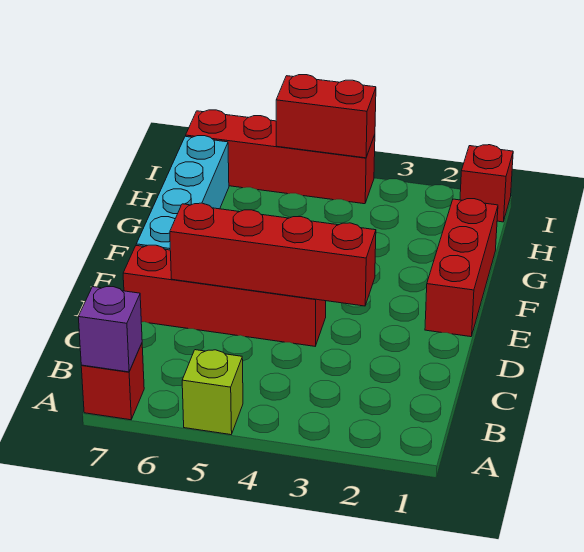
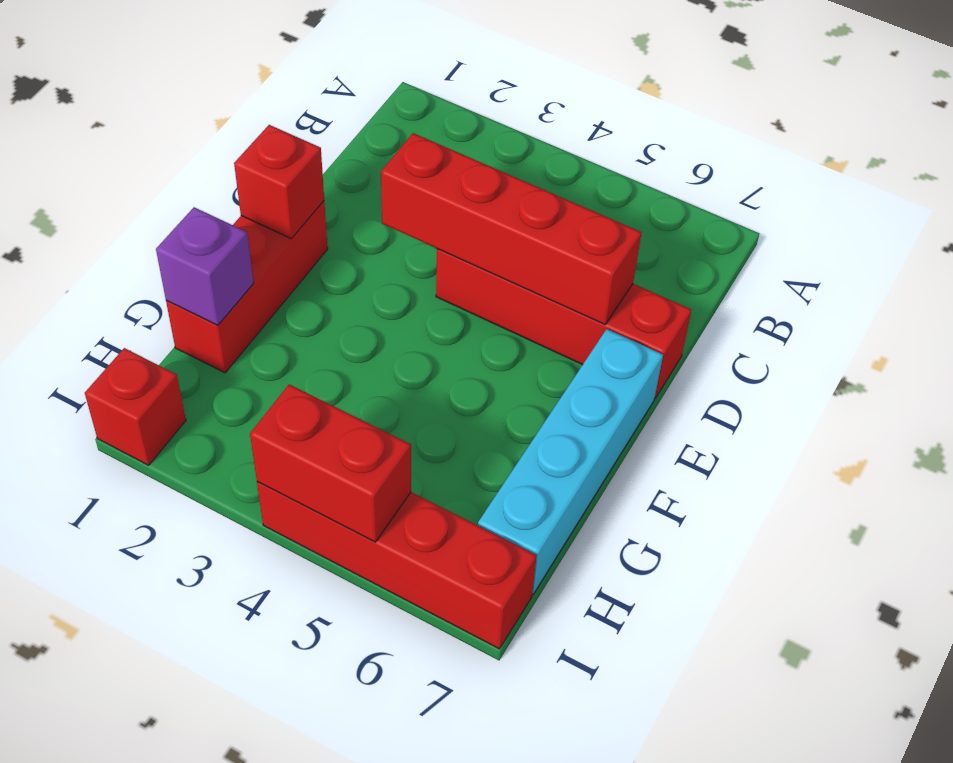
lime 1x1 brick [182,350,243,435] -> none
red 1x1 brick [81,344,144,420] -> red 1x1 brick moved to [234,125,324,238]
purple 1x1 brick [78,287,142,372] -> purple 1x1 brick moved to [156,207,254,325]

